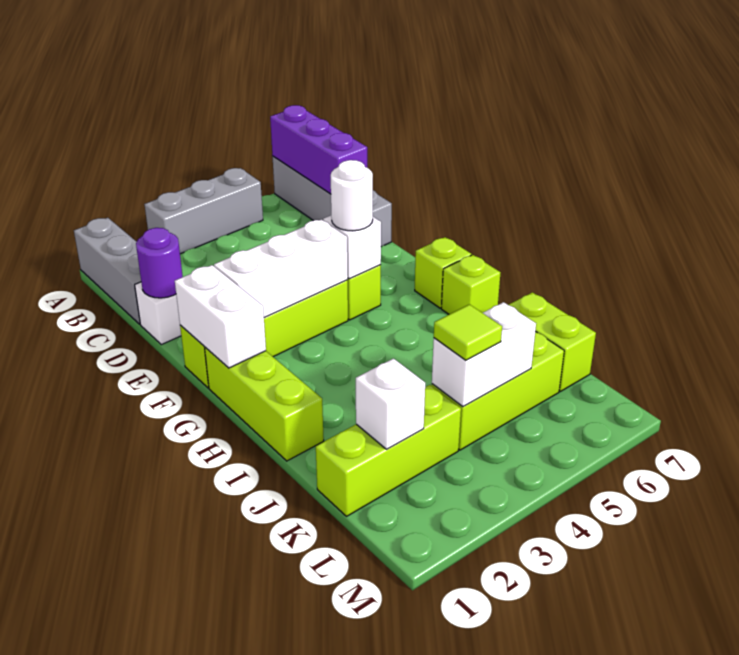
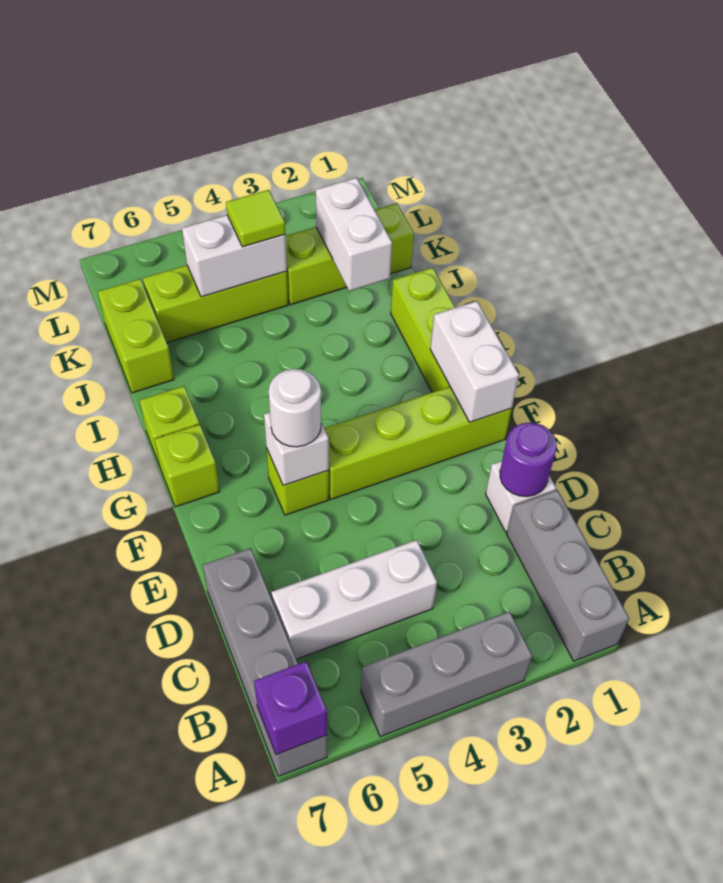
purple 1x3 brick [270,105,367,194] -> purple 1x1 brick [254,661,327,755]
white 1x3 brick [214,219,348,318] -> white 1x3 brick moved to [271,540,437,659]
white 1x1 brick [356,359,425,449] -> white 1x2 brick [316,178,392,291]

